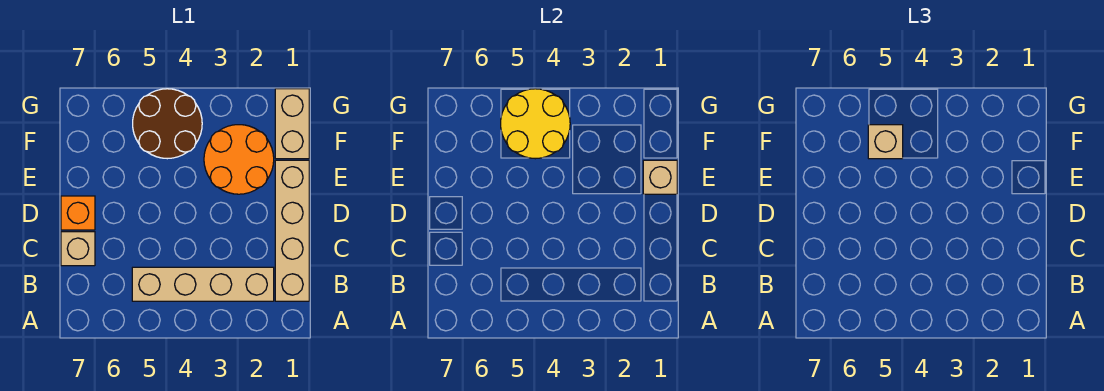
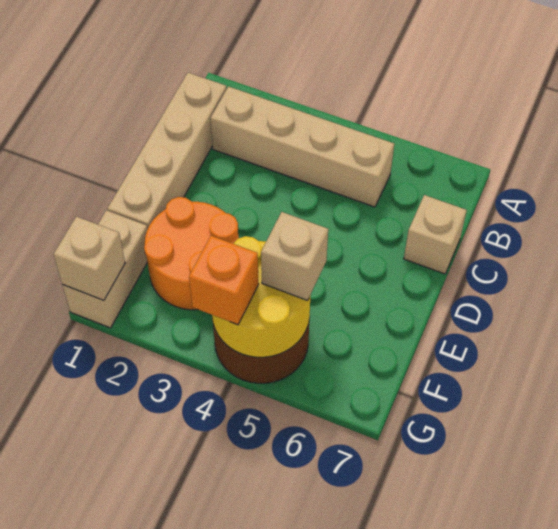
orange 1x1 brick [61,196,95,230] -> orange 1x1 brick moved to [189,236,259,325]
tan 1x1 brick [643,160,677,194] -> tan 1x1 brick moved to [54,216,125,300]

